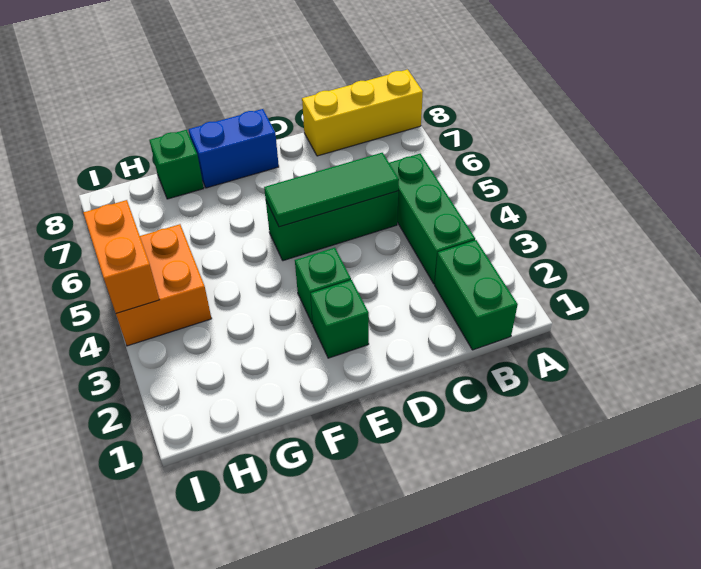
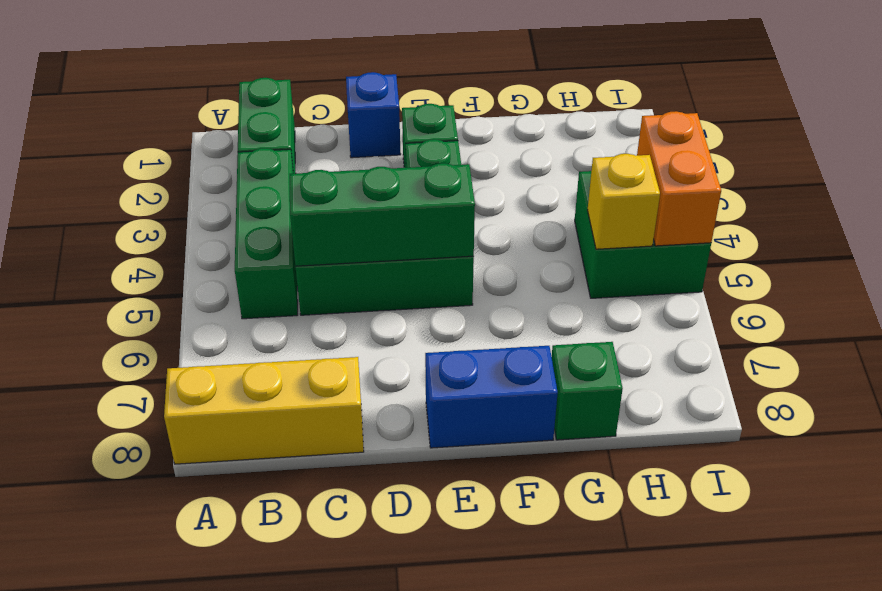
green 1x3 tile [264,153,399,227] -> green 1x3 brick [290,163,475,266]
none -> blue 1x1 brick [346,72,401,158]
orange 2x2 brick [116,224,212,346] -> green 2x2 brick [575,171,711,298]
none -> yellow 1x1 brick [587,153,660,249]

